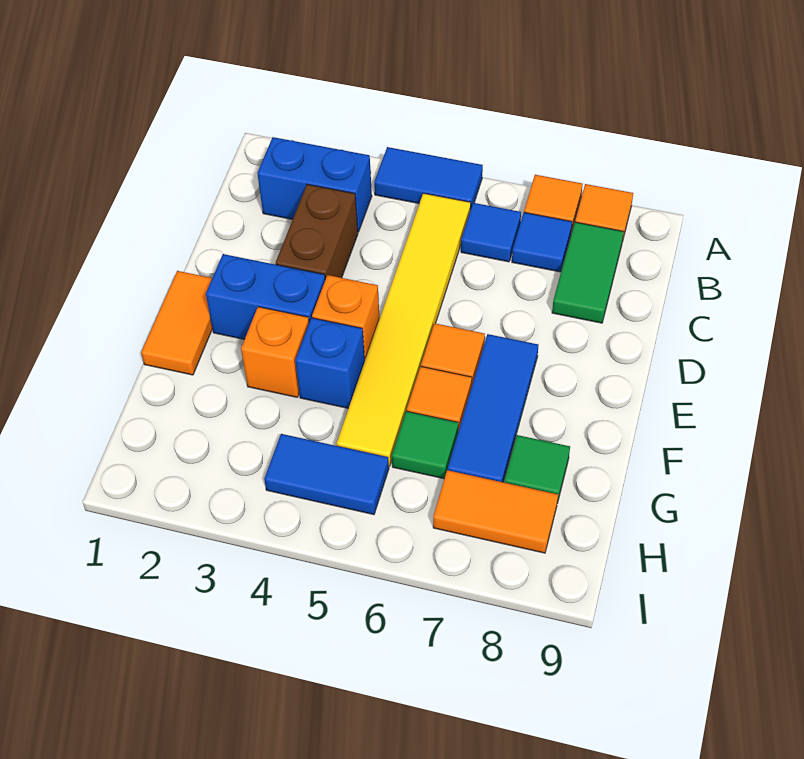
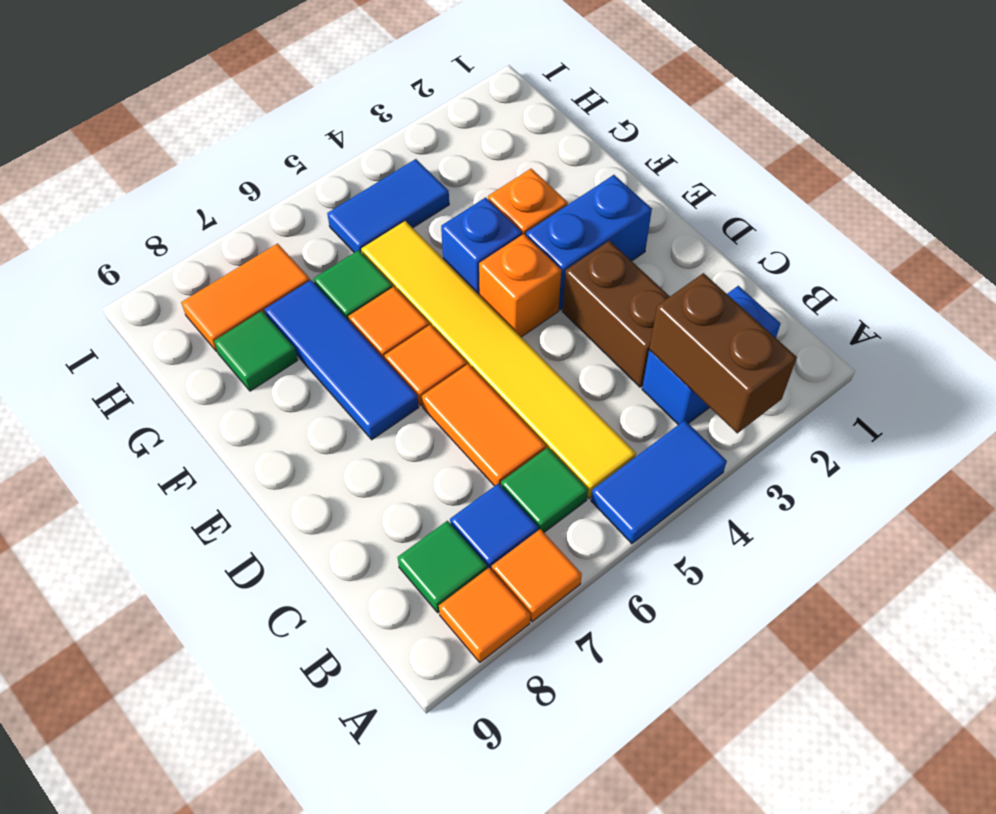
none -> brown 1x2 brick [649,273,797,433]
blue 1x1 tile [461,203,521,262] -> green 1x1 tile [501,448,588,532]
green 1x2 tile [552,222,624,323] -> green 1x1 tile [398,521,487,613]
orange 1x2 tile [141,271,213,375] -> orange 1x2 tile moved to [422,364,546,486]

